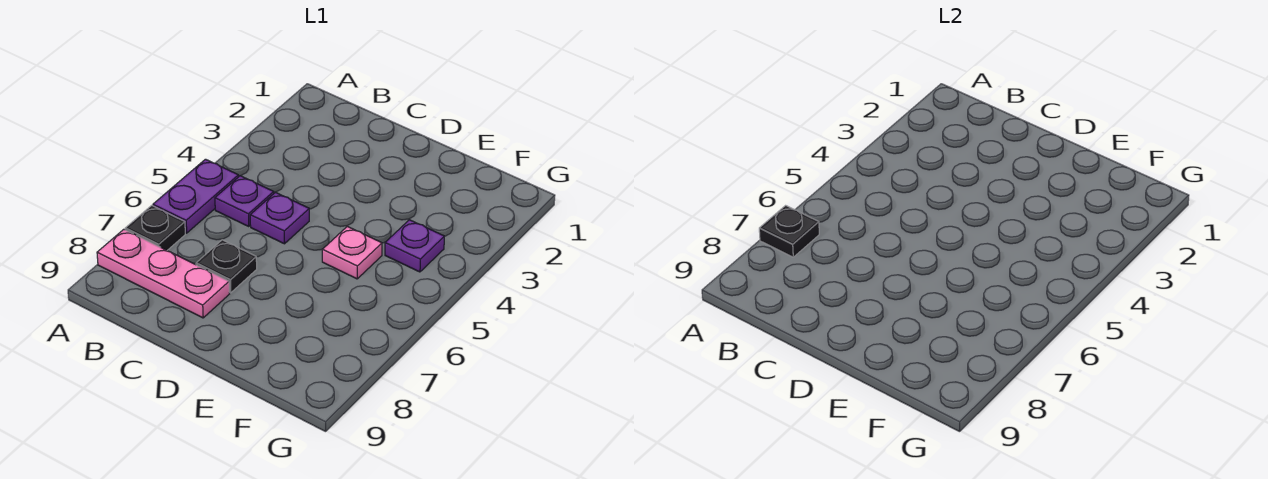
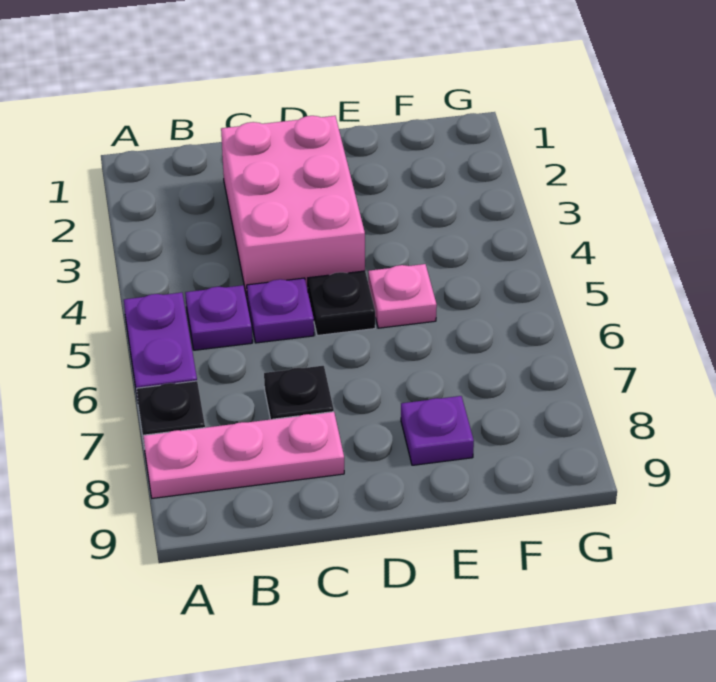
black 1x1 plate [759,206,819,257] -> black 1x1 plate moved to [308,271,375,336]
none -> pink 2x3 brick [221,116,365,297]
purple 1x1 plate [385,220,444,272] -> purple 1x1 plate moved to [401,396,474,465]

